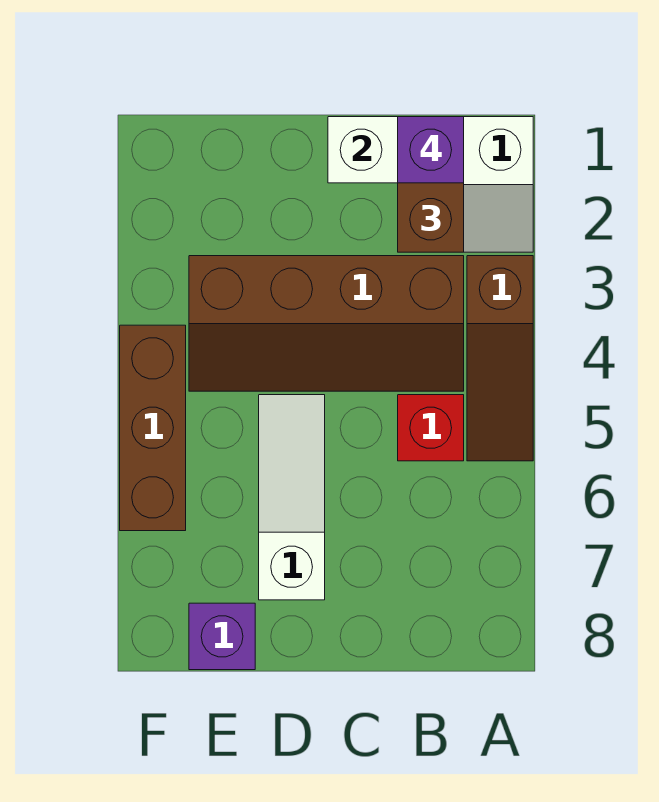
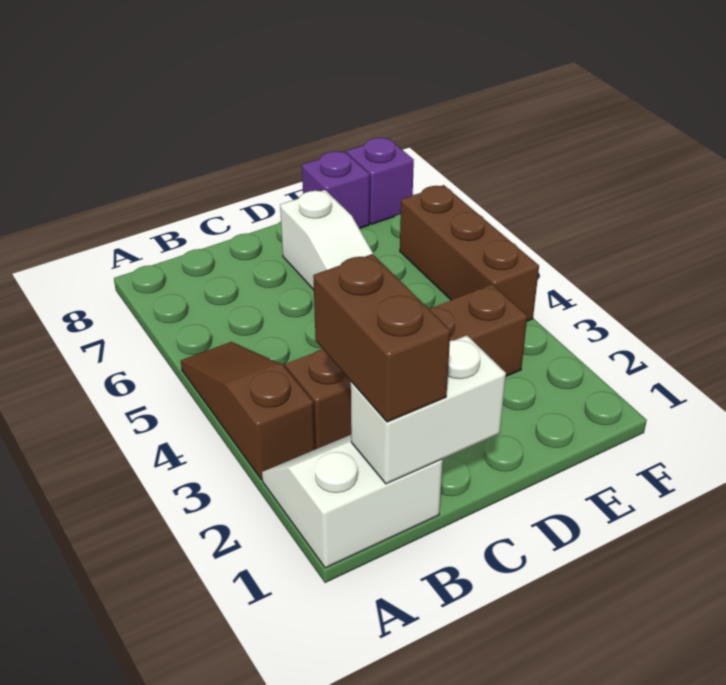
purple 1x1 brick [398,117,464,183] -> purple 1x1 brick moved to [347,138,414,224]
red 1x1 brick [398,395,464,461] -> none

